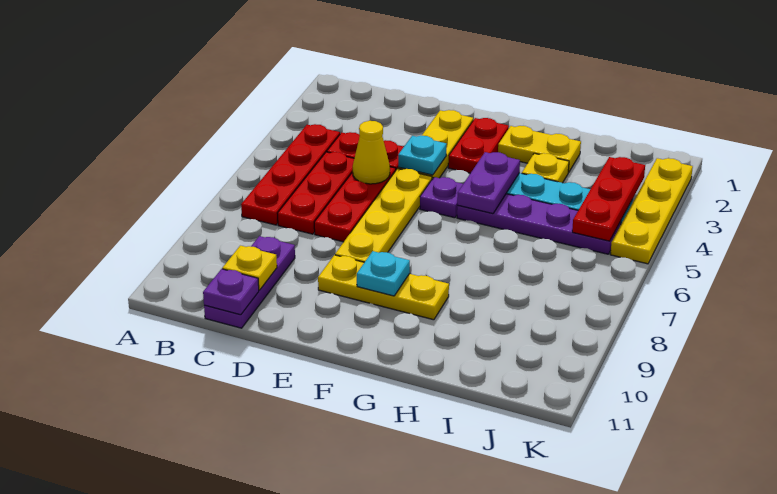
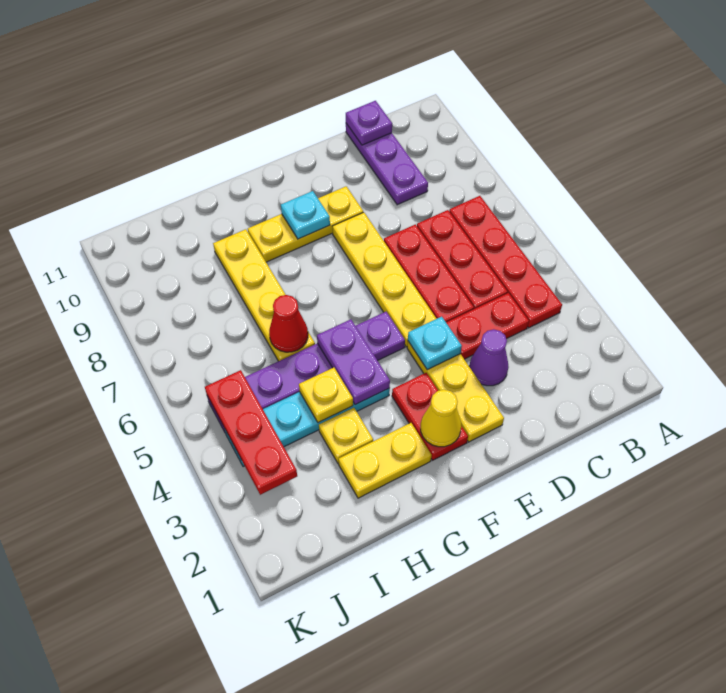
yellow 1x1 plate [222,246,277,290] -> yellow 1x1 plate moved to [299,368,353,422]
none -> purple 1x1 cone [469,329,508,386]
yellow 1x1 cone [353,121,390,184] -> yellow 1x1 cone moved to [421,390,461,447]
none -> red 1x1 cone [269,295,308,352]
yellow 1x4 plate [610,158,693,264] -> yellow 1x4 plate moved to [213,229,315,361]

